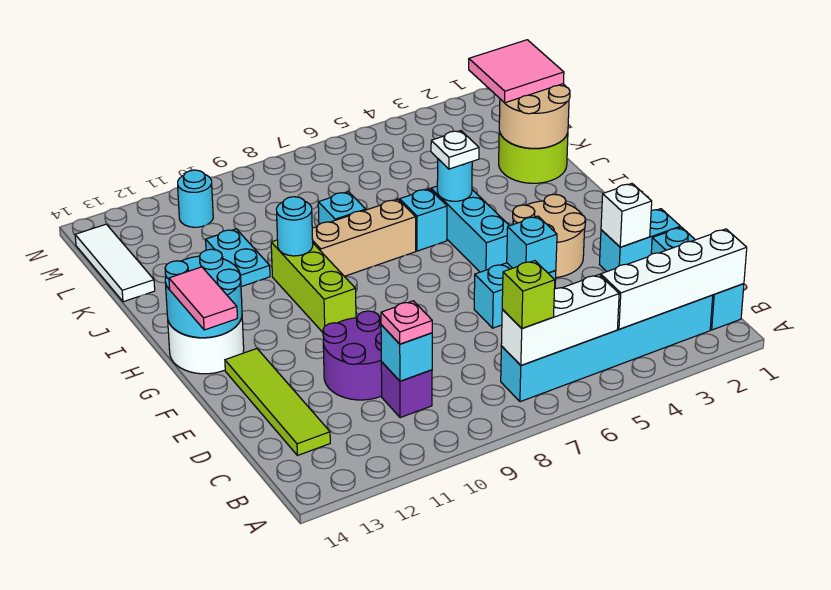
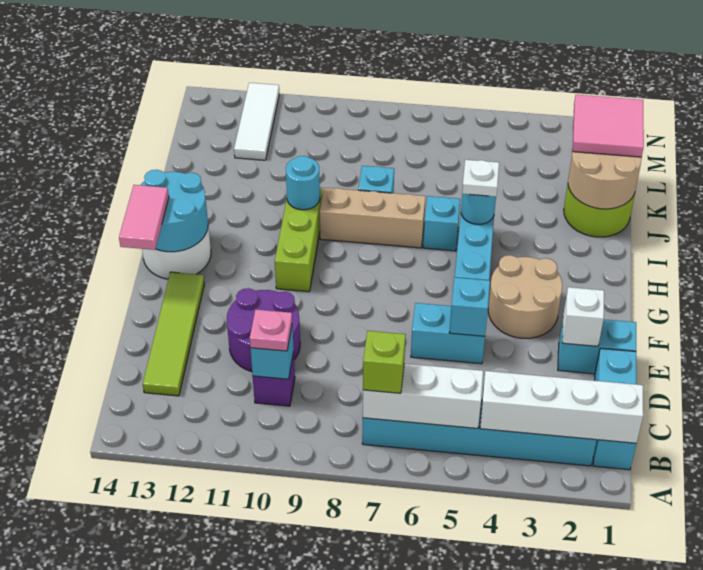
cyan 1x2 plate [206,229,270,287] -> none
white 1x3 tile [75,224,155,302] -> white 1x3 tile moved to [234,83,279,160]
cyan 1x1 round brick [178,170,213,227] -> none

